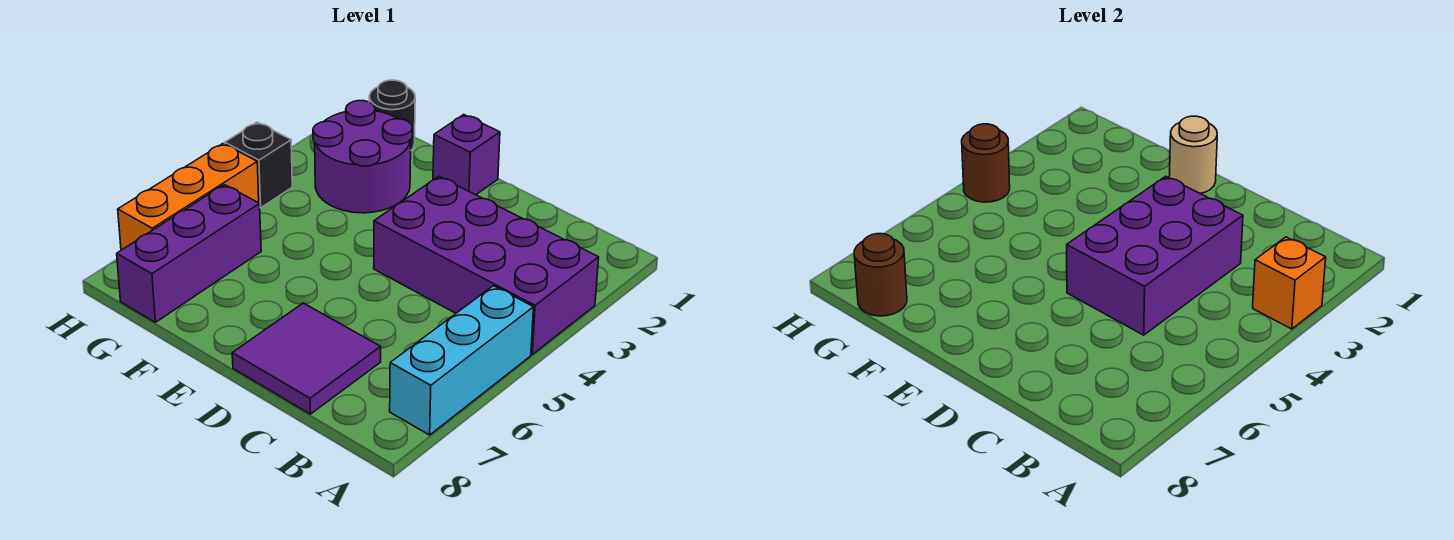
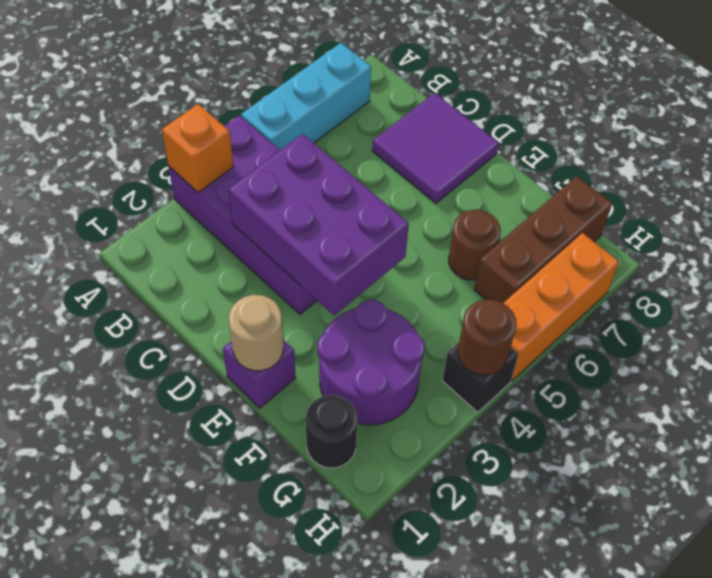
purple 2x3 brick [1067,176,1243,335] -> purple 2x3 brick turned to [228,134,409,316]
purple 1x3 brick [117,185,261,322] -> brown 1x3 brick [474,176,612,303]
brown 1x1 round brick [854,234,907,316] -> brown 1x1 round brick moved to [449,210,501,280]

